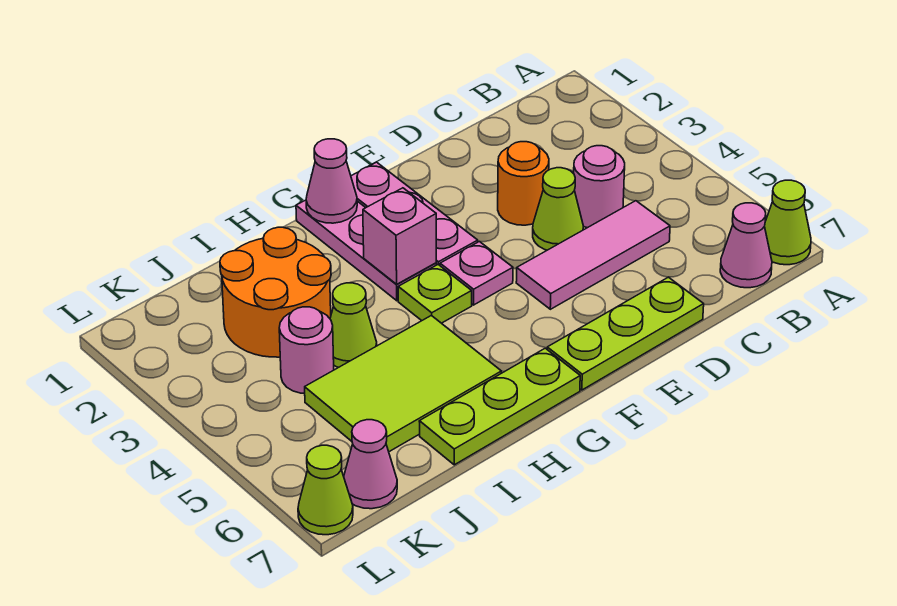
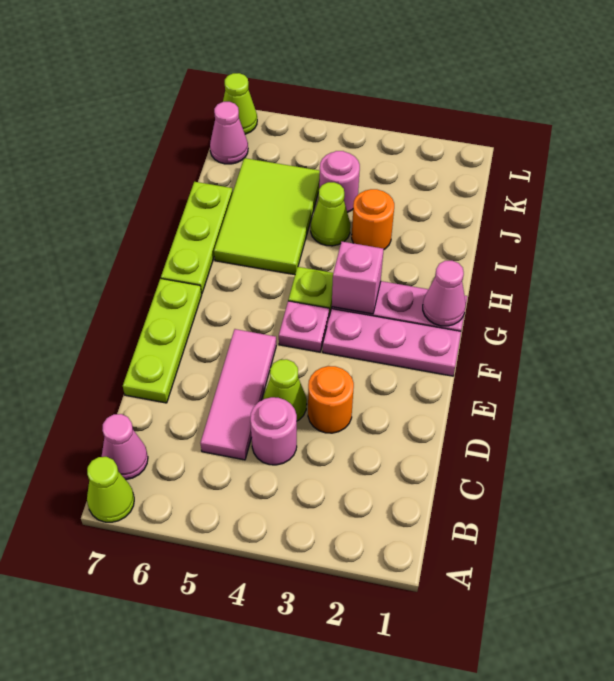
orange 2x2 round brick [220,227,331,357] -> orange 1x1 round brick [352,189,394,249]

